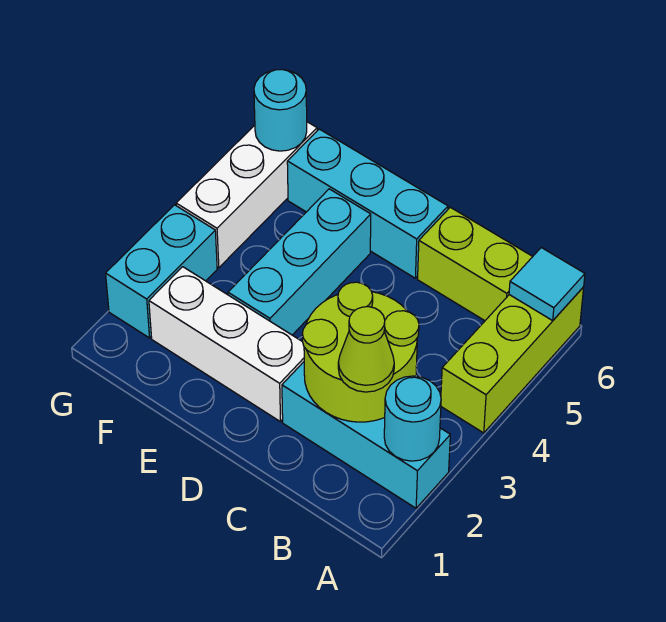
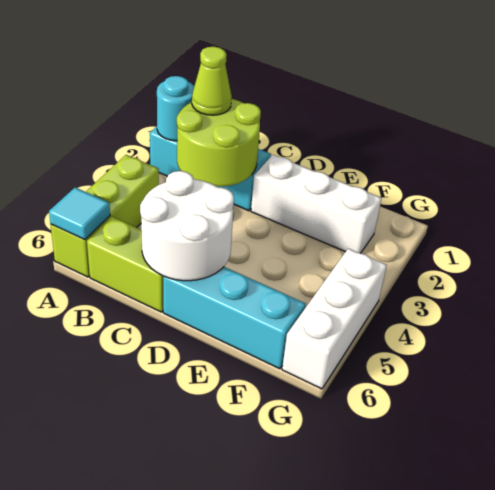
none -> white 2x2 round brick [140,171,234,281]
cyan 1x3 brick [228,189,371,335] -> none
cyan 1x2 brick [106,205,217,338] -> none
cyan 1x1 round brick [254,70,307,151] -> none

